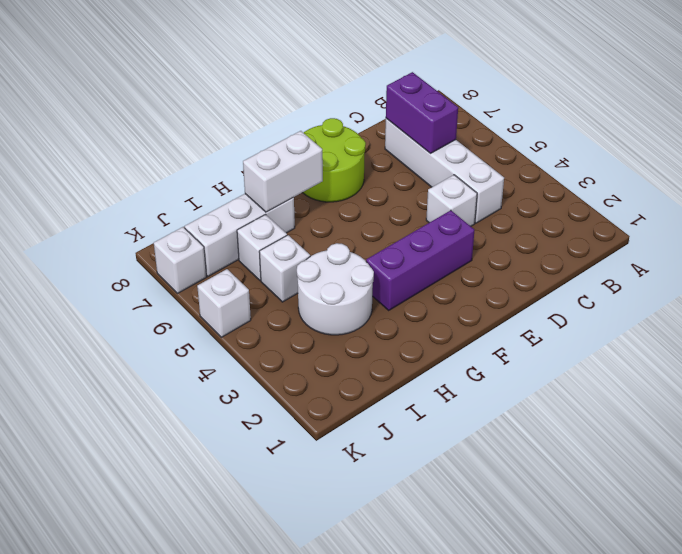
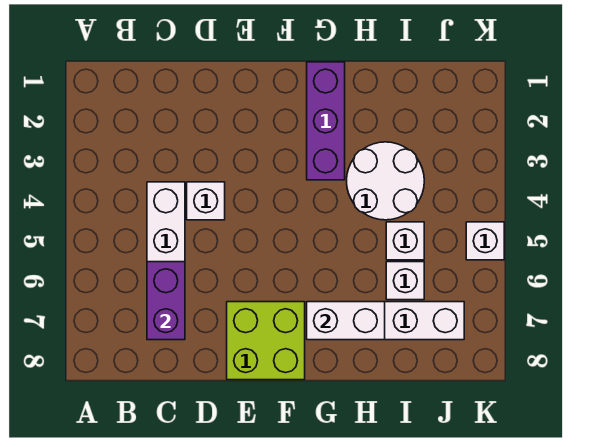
purple 1x3 brick [366,210,474,310] -> purple 1x3 brick turned to [307,62,345,180]
lime 2x2 round brick [302,118,366,202] -> lime 2x2 brick [227,302,305,380]
white 1x1 brick [154,227,206,293] -> none

